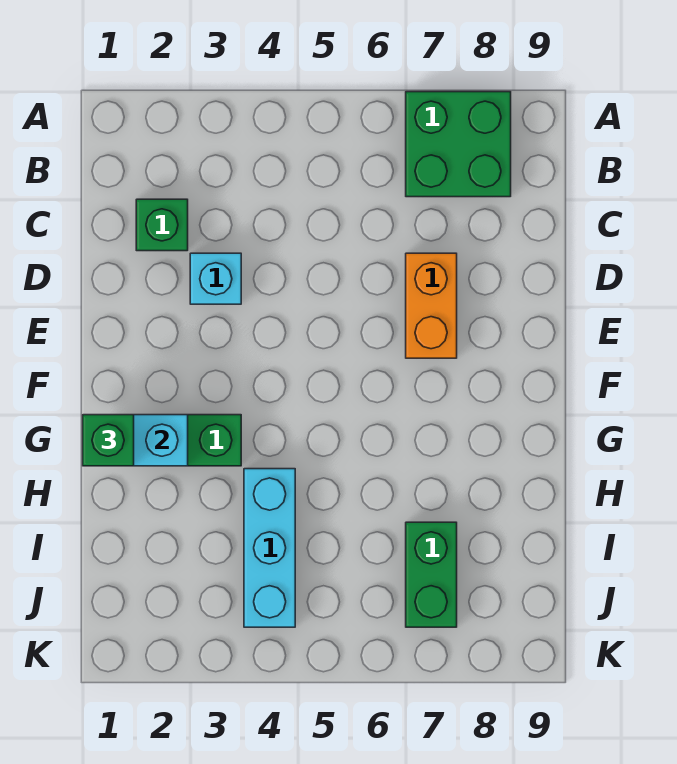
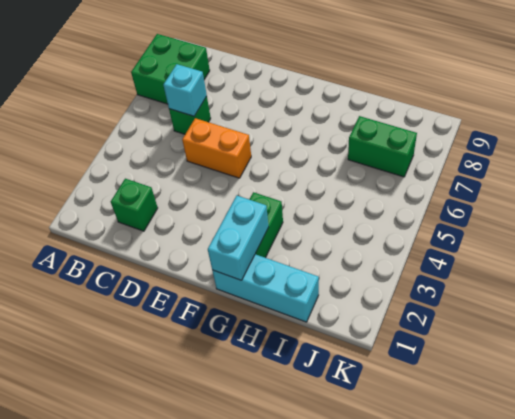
cyan 1x1 brick [190,253,241,304] -> cyan 1x1 brick moved to [163,64,207,116]
orange 1x2 brick [406,253,457,358] -> orange 1x2 brick moved to [182,118,251,178]
green 1x1 brick [83,415,134,466] -> green 1x1 brick moved to [169,96,211,134]
cyan 1x3 brick [244,469,295,627] -> cyan 1x3 brick moved to [212,254,319,322]

